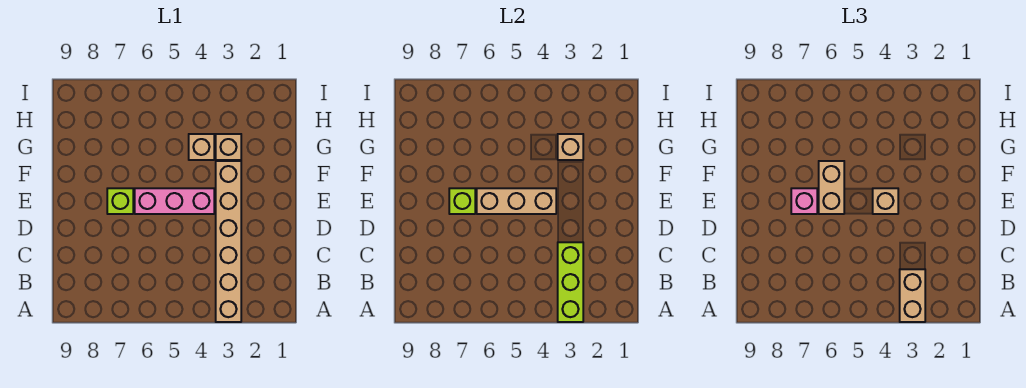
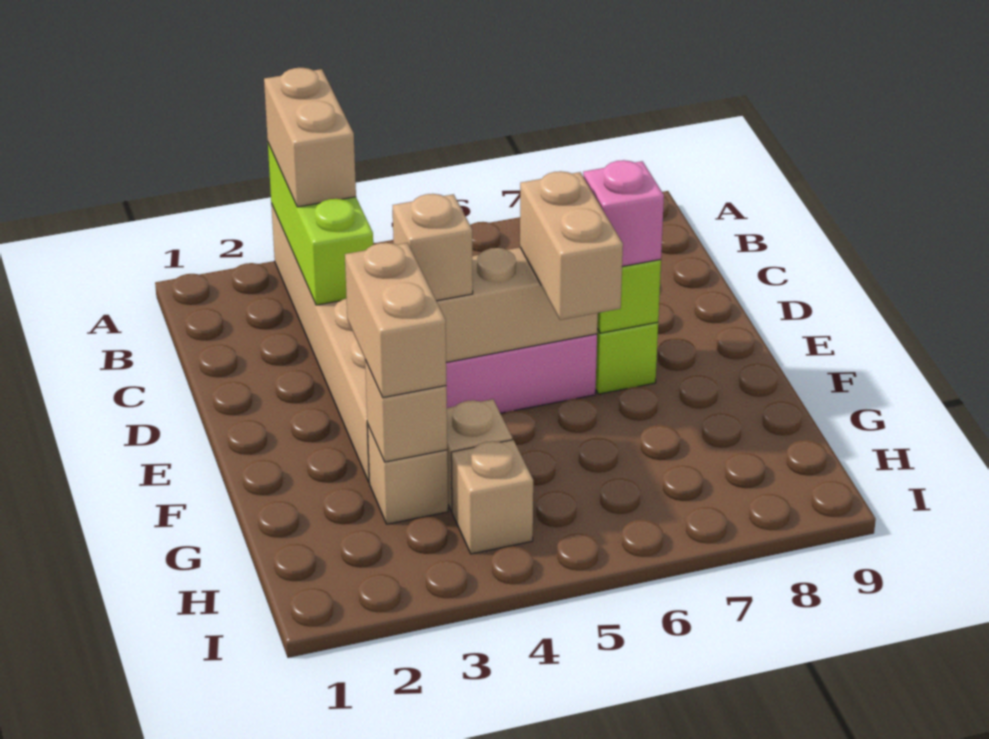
none -> tan 1x2 brick [345,243,446,398]
none -> tan 1x1 brick [451,440,533,554]

